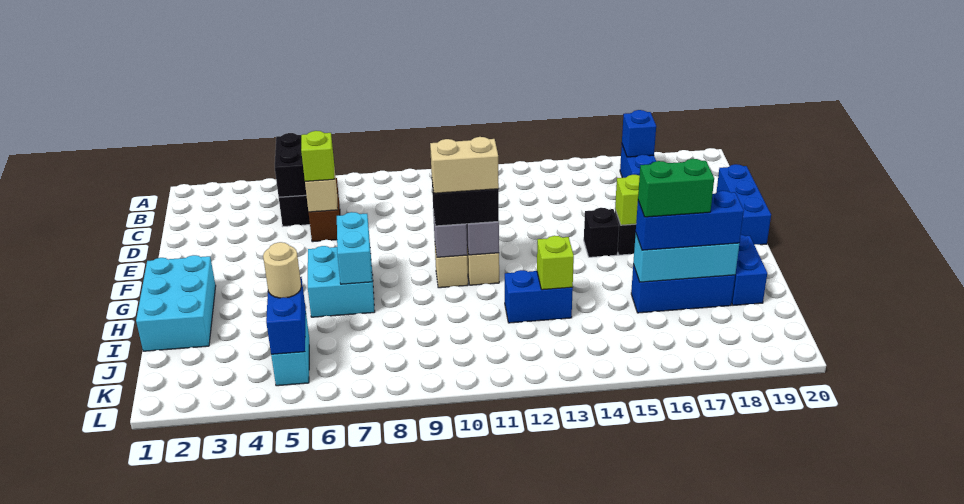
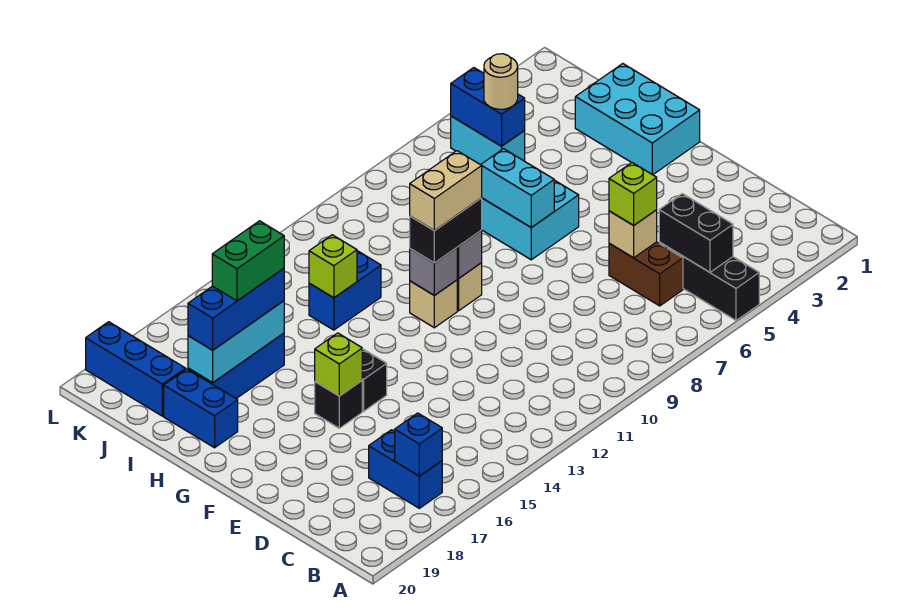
blue 1x3 brick [717,164,771,245] -> blue 1x3 brick moved to [86,322,186,416]

